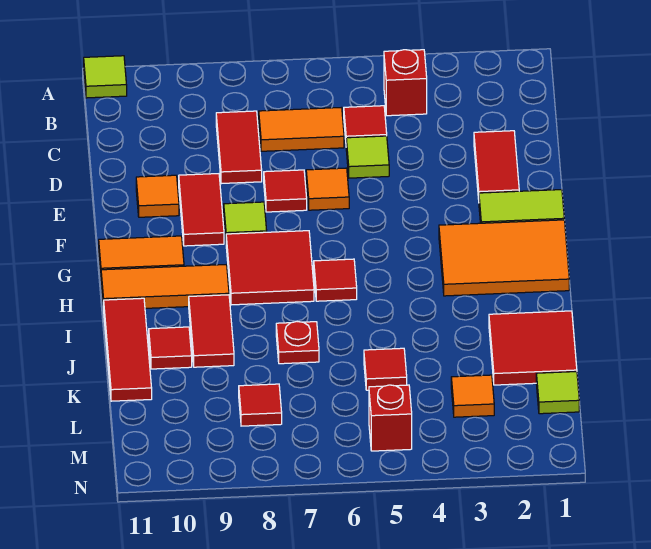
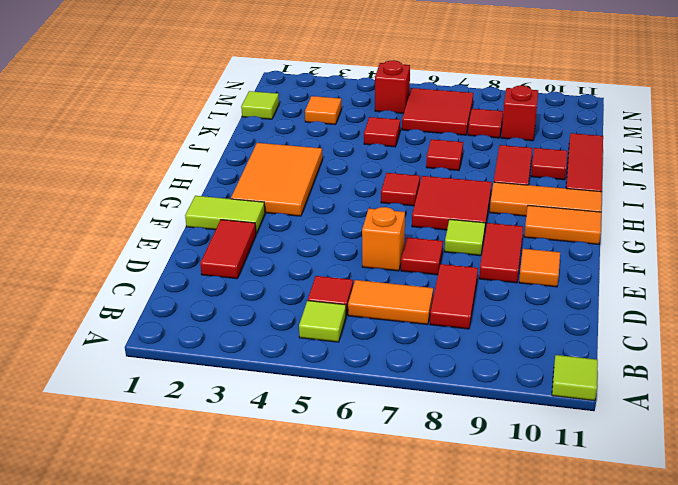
red 1x1 brick [384,50,427,116] -> red 1x1 brick moved to [501,86,538,141]
lime 1x1 tile [346,136,389,178] -> lime 1x1 tile moved to [299,301,346,342]
orange 1x1 tile [306,168,349,210] -> orange 1x1 brick [362,207,405,271]
orange 2x3 tile [439,220,569,296] -> orange 2x3 tile turned to [231,143,322,216]
red 2x2 tile [489,311,577,385] -> red 2x2 tile moved to [402,88,473,135]
red 1x1 plate [276,322,319,364] -> red 1x1 tile [426,139,463,171]

